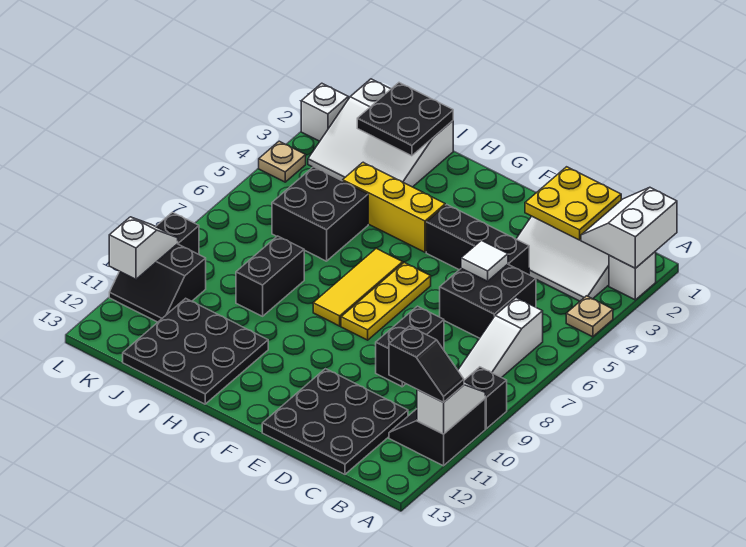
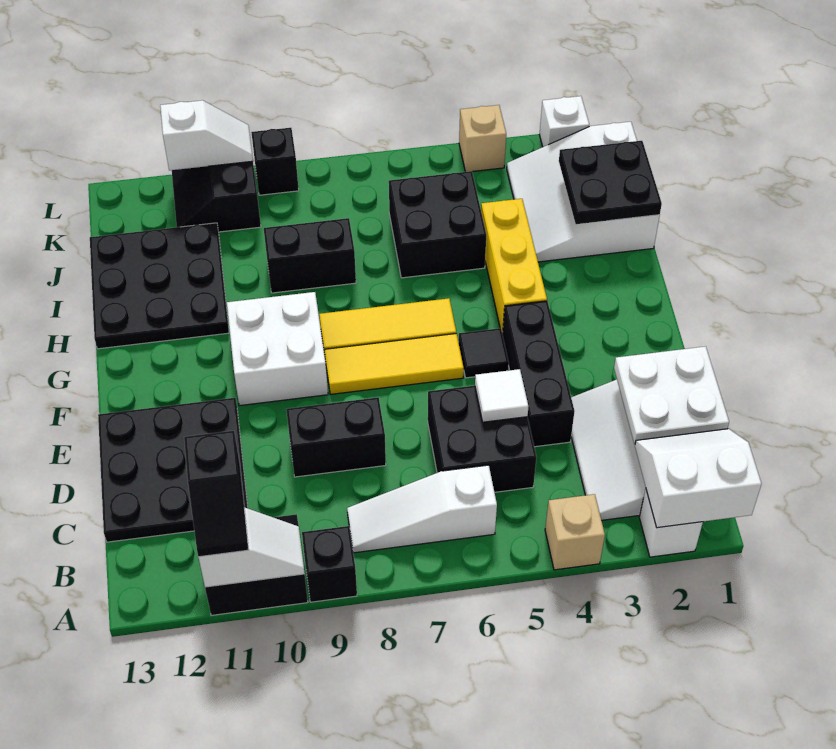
tan 1x1 plate [566,296,613,337] -> tan 1x1 brick [545,494,605,570]
yellow 2x2 plate [525,167,621,240] -> white 2x2 plate [614,346,729,444]
none -> black 1x1 tile [458,328,509,378]
yellow 1x3 plate [341,263,431,340] -> yellow 1x3 tile [324,334,464,394]
none -> white 2x2 brick [227,292,328,406]
tan 1x1 plate [259,141,306,182] -> tan 1x1 brick [459,105,506,172]

